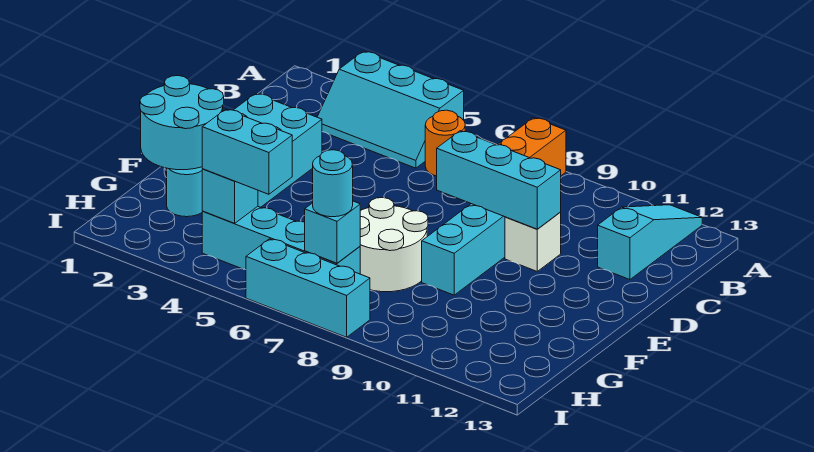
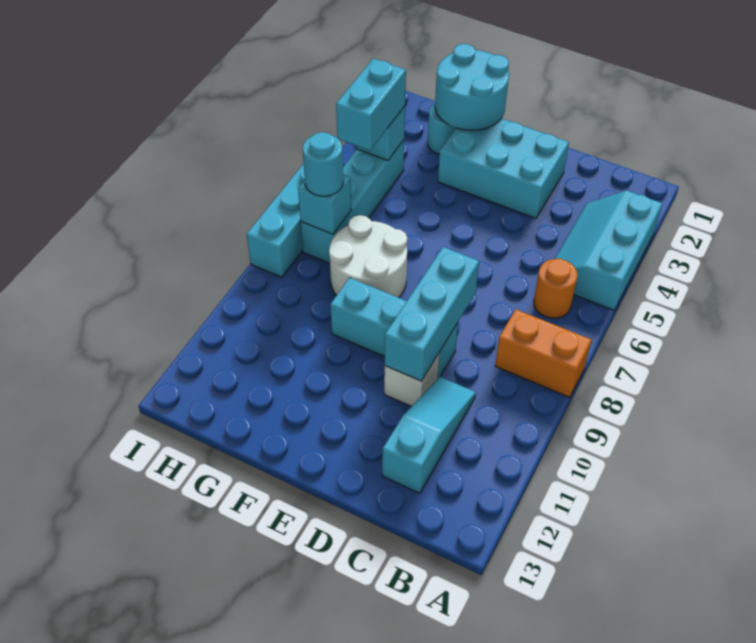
cyan 1x3 slope [598,205,702,280] -> cyan 1x3 slope turned to [382,377,476,493]

